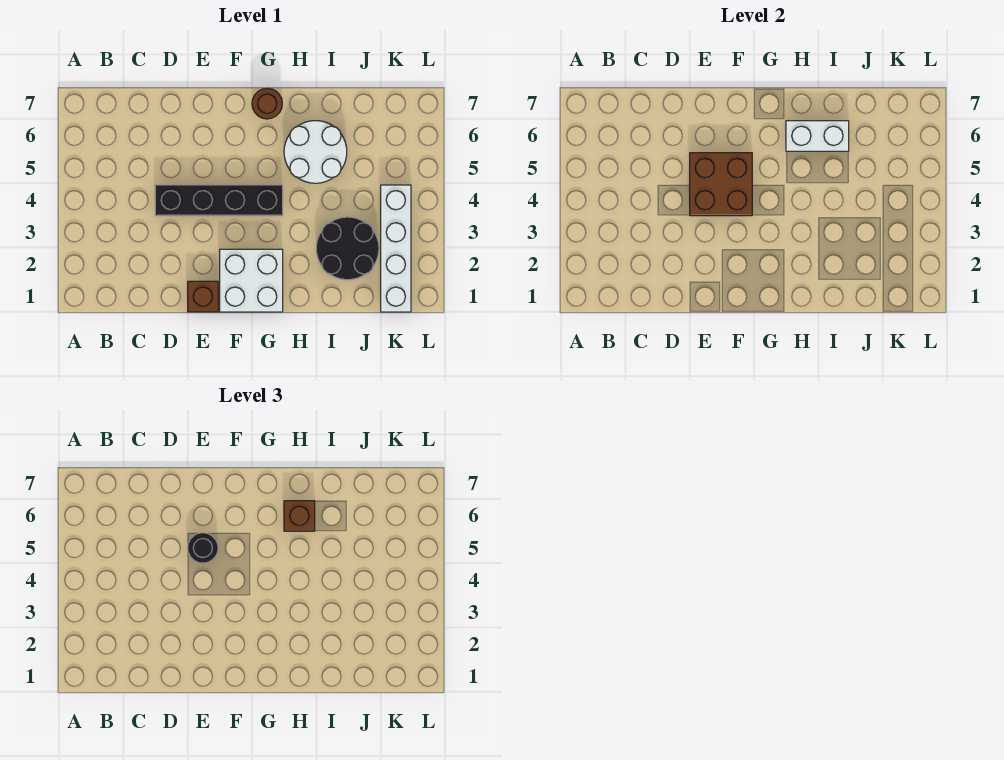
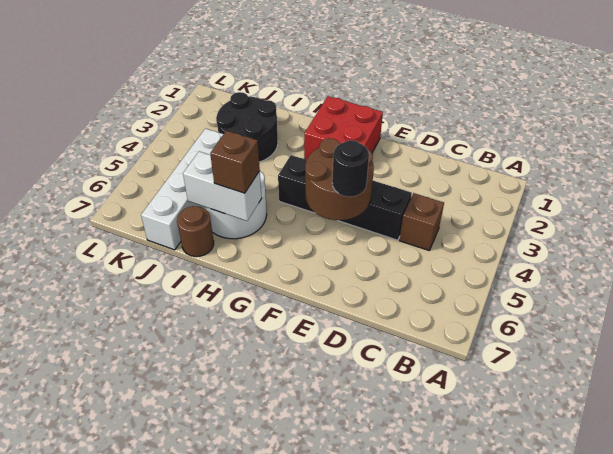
brown 1x1 brick [188,281,218,312] -> brown 1x1 brick moved to [399,193,444,250]
brown 2x2 brick [690,153,752,216] -> brown 2x2 round brick [305,138,374,220]
white 2x2 brick [220,249,283,312] -> red 2x2 brick [304,96,383,160]
brown 1x1 round brick [252,88,282,119] -> brown 1x1 round brick moved to [177,206,214,257]
white 1x4 brick [381,185,411,312] -> white 1x4 brick moved to [141,129,224,250]

